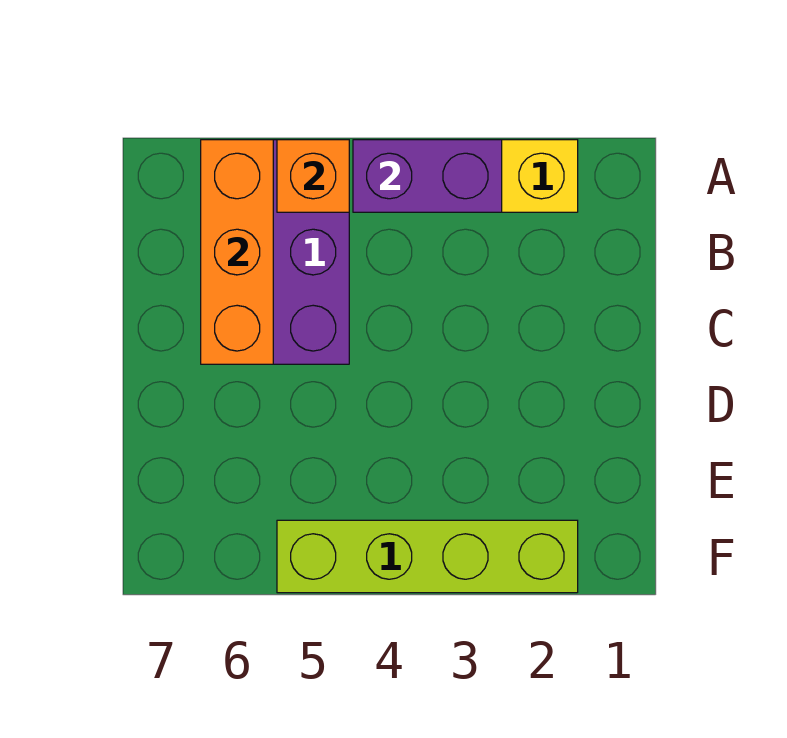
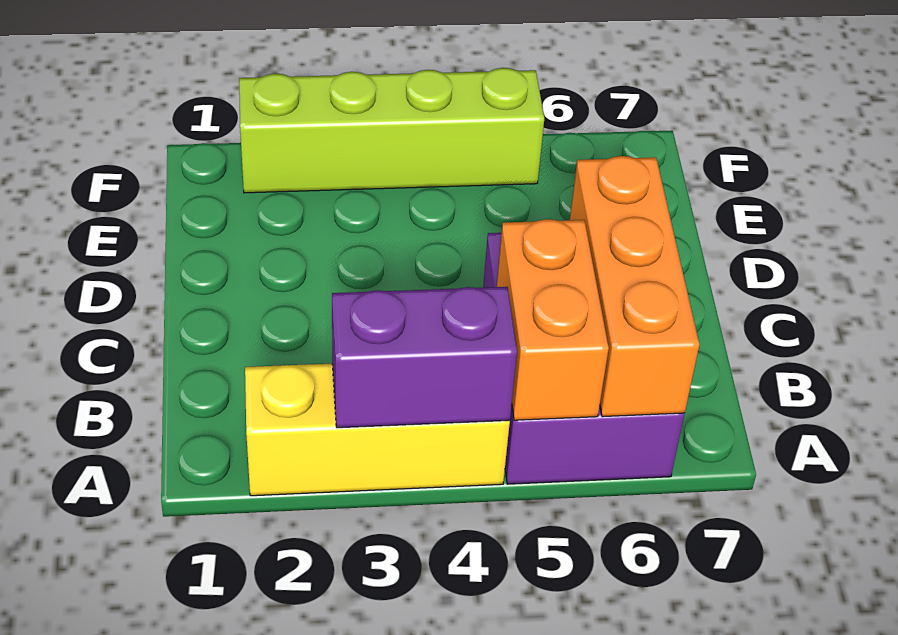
orange 1x1 brick [277,140,349,212] -> orange 1x2 brick [497,219,609,420]

